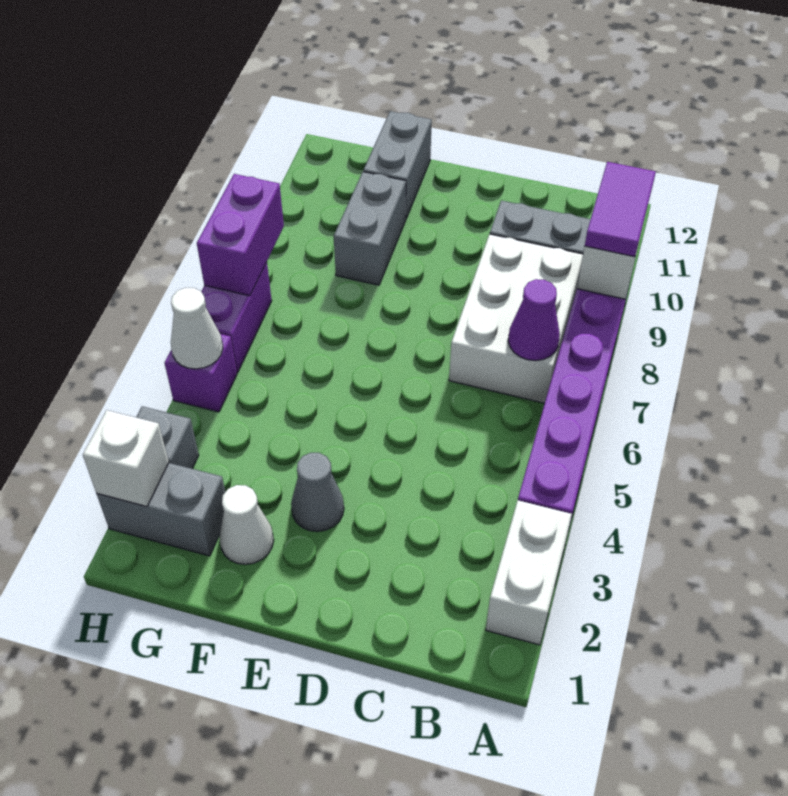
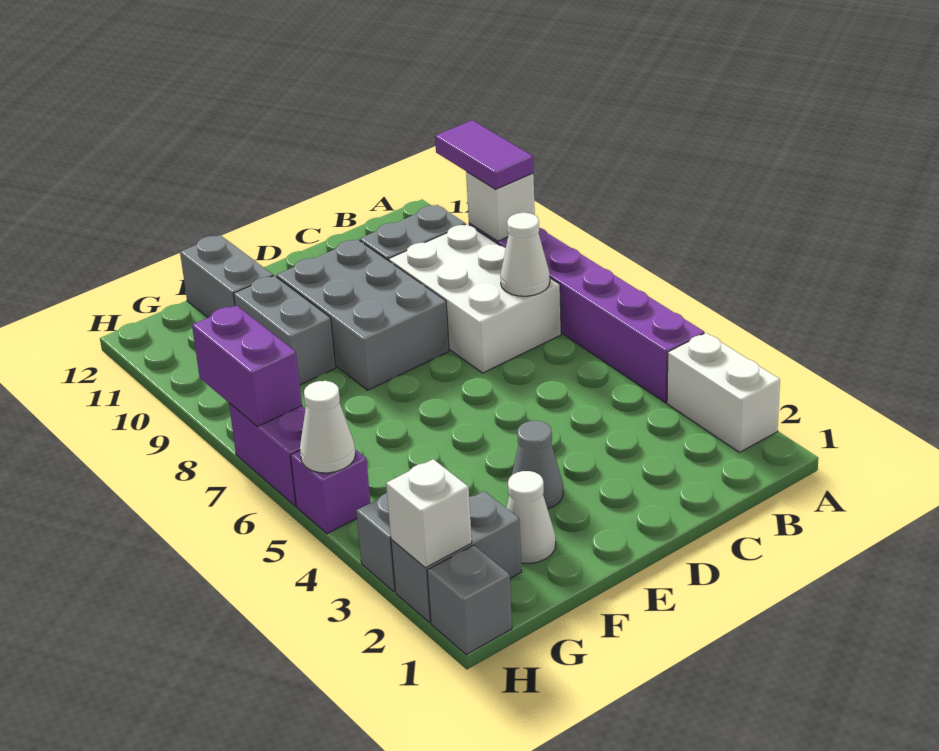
purple 1x1 cone [508,279,560,361] -> white 1x1 cone [500,213,550,296]
none -> grey 2x3 brick [277,240,449,390]
none -> grey 1x1 brick [427,545,512,655]

